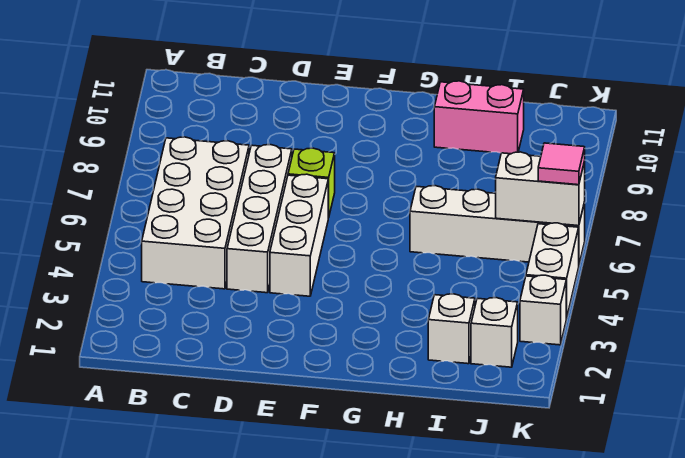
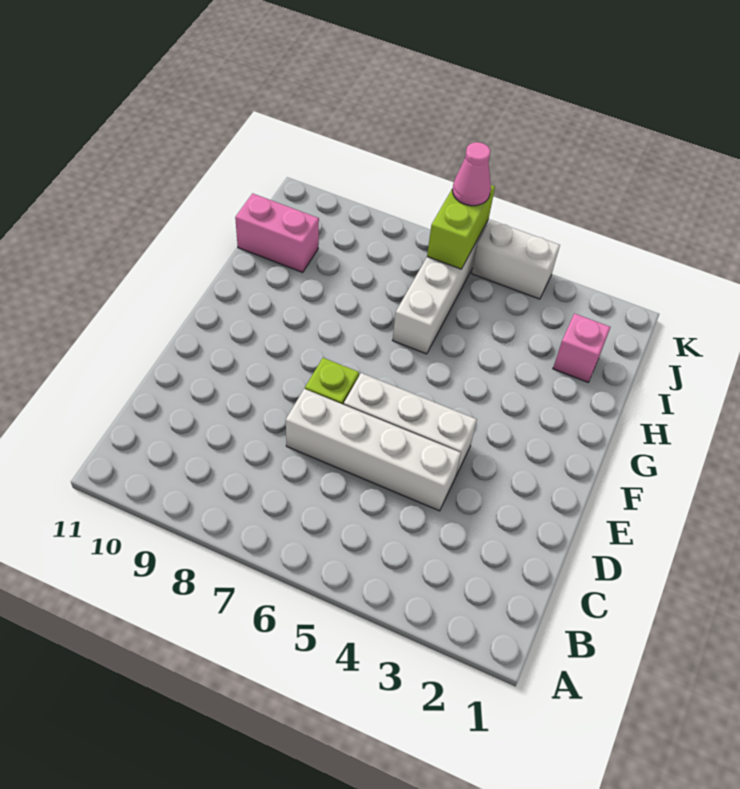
white 2x4 brick [142,137,249,289] -> none
pink 1x2 brick [434,81,524,154] -> pink 1x2 brick turned to [235,193,319,272]
white 1x1 brick [428,294,475,364] -> pink 1x1 brick [553,313,610,382]
white 1x1 brick [471,298,518,367] -> none
white 1x2 brick [496,152,585,226] -> lime 1x2 brick [427,185,495,269]
white 1x1 brick [520,275,566,345] -> none
pink 1x1 tile [538,143,585,185] -> pink 1x1 cone [452,142,491,206]

